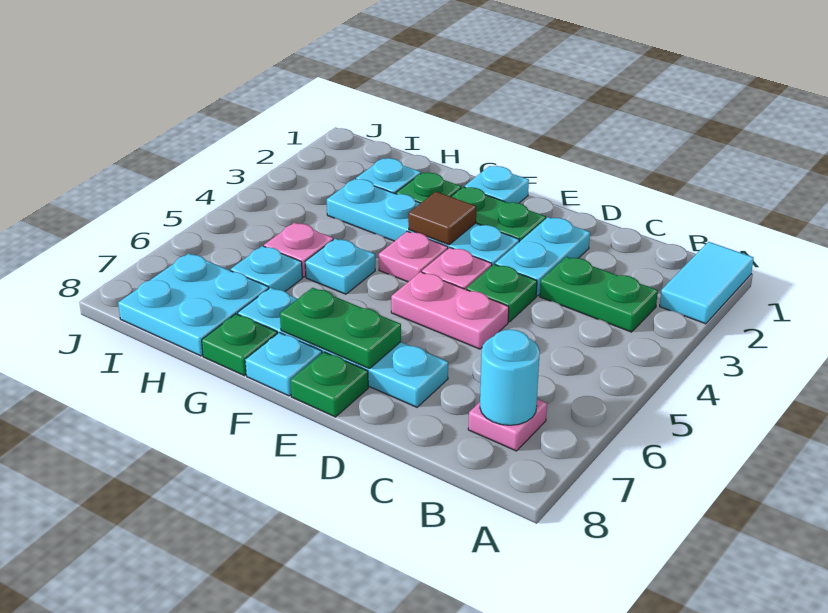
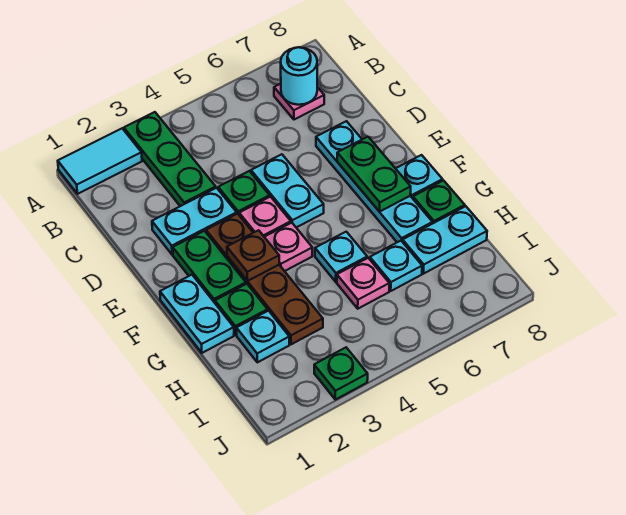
green 1x2 plate [540,257,658,332] -> green 1x3 plate [124,112,216,206]
pink 1x2 plate [391,272,509,349] -> cyan 1x2 plate [251,154,324,228]
cyan 1x4 plate [327,179,519,265] -> brown 1x4 plate [206,214,323,344]
green 1x1 plate [291,352,368,417] -> green 1x1 plate moved to [314,348,368,400]
cyan 1x1 plate [465,166,529,203] -> cyan 1x2 plate [160,275,234,353]
brown 1x1 tile [408,192,476,245] -> brown 1x1 plate [227,230,279,281]
cyan 2x2 plate [118,253,269,356] -> cyan 1x2 plate [403,206,487,274]

